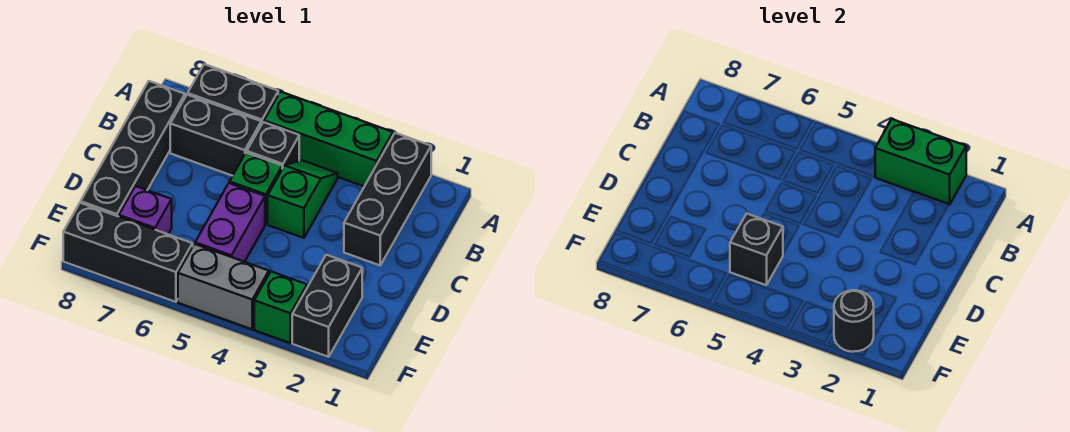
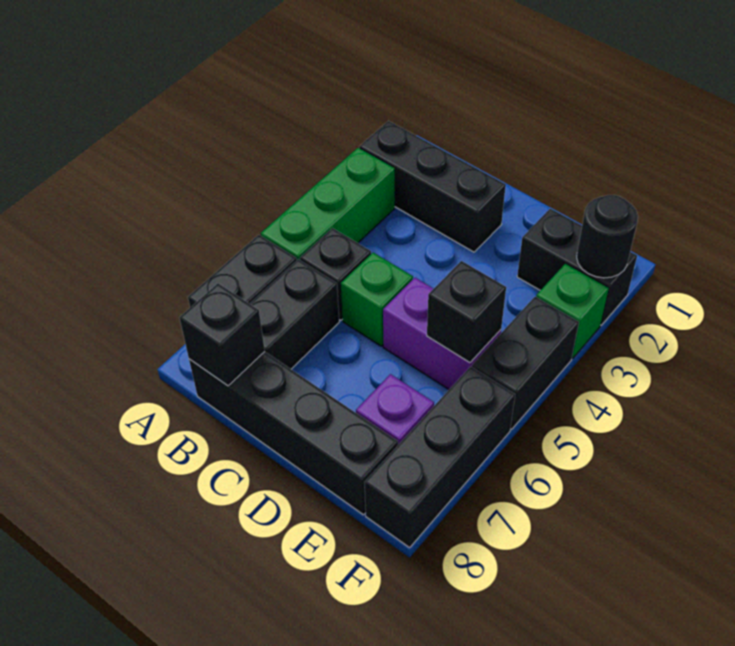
green 1x2 brick [875,119,966,205] -> none
green 1x2 slope [268,160,338,238] -> none
none -> black 1x1 brick [179,283,265,386]
grey 1x2 brick [178,244,269,329] -> black 1x2 brick [472,297,579,429]

